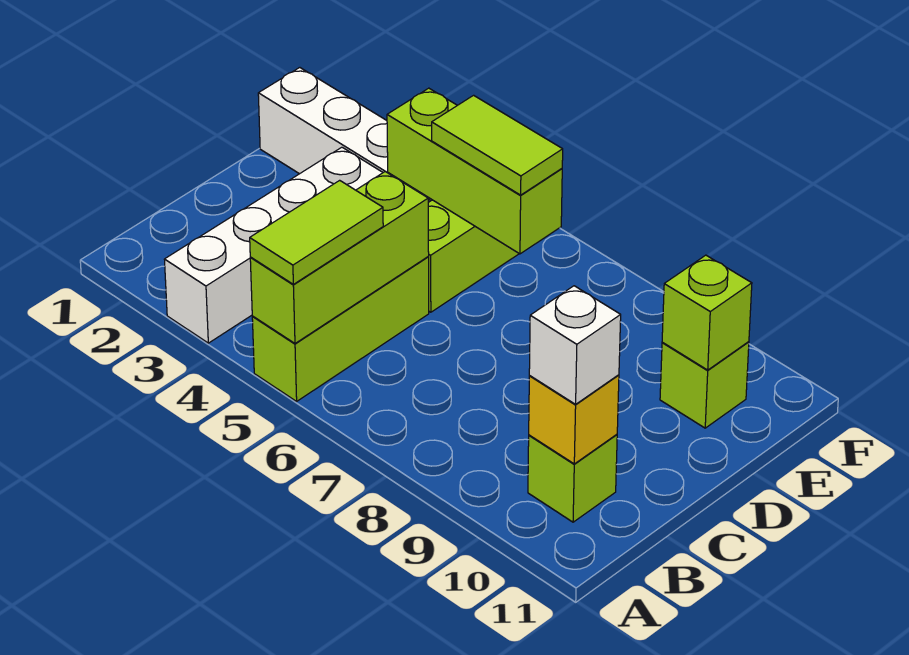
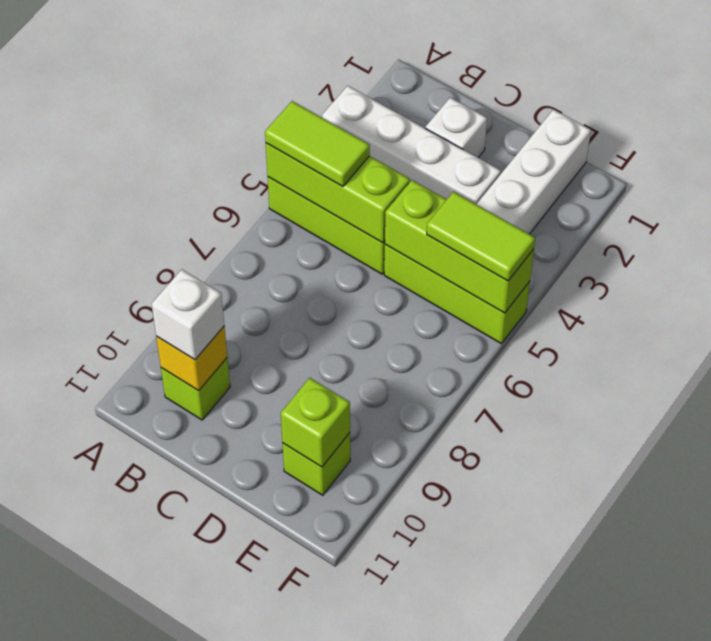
none -> white 1x1 brick [426,97,487,158]
lime 1x3 brick [387,88,562,254] -> lime 1x3 brick turned to [385,180,534,313]
lime 1x2 tile [432,95,563,195] -> lime 1x2 tile turned to [427,192,535,281]

